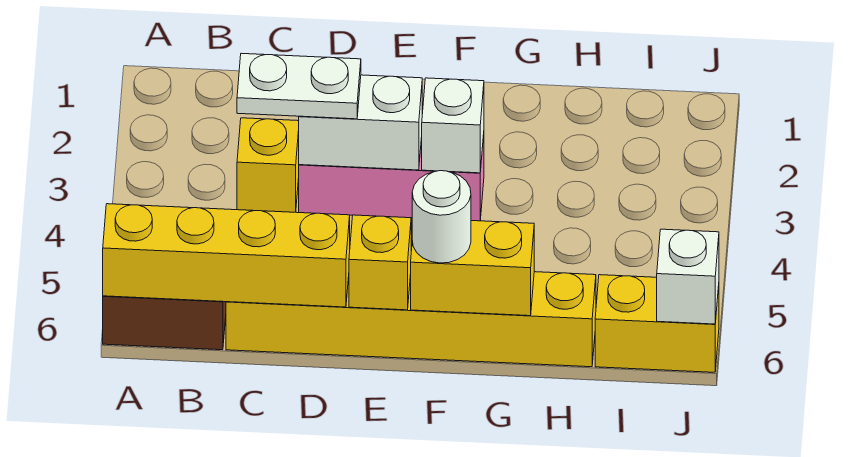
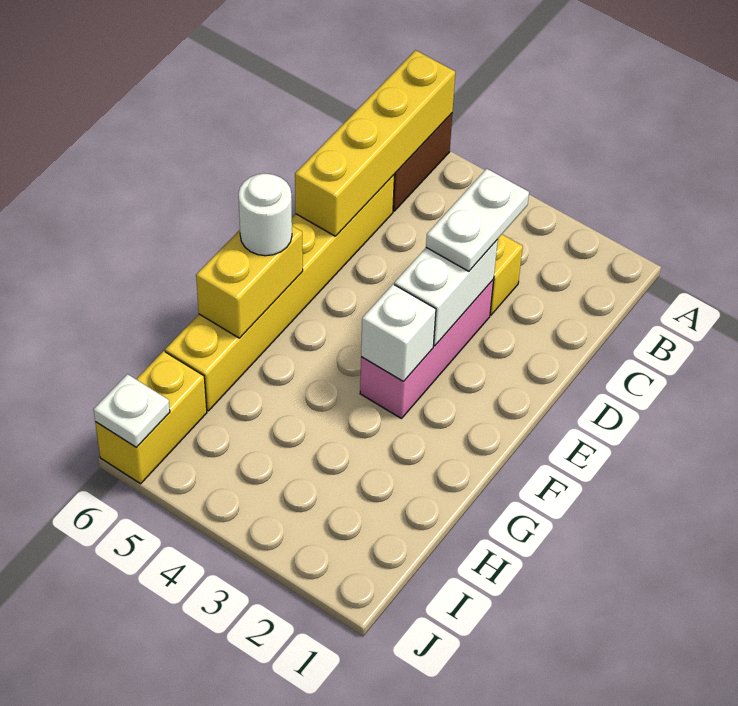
yellow 1x1 brick [349,215,411,310] -> none
white 1x1 brick [657,229,719,324] -> white 1x1 plate [94,374,170,448]

